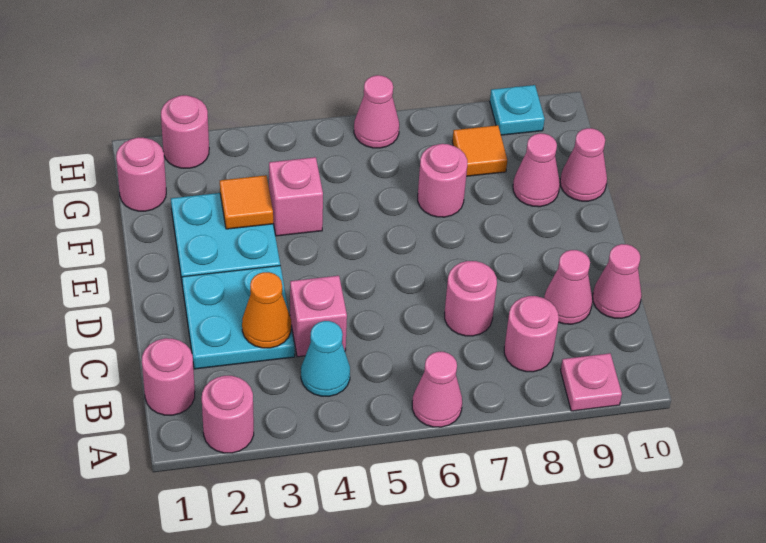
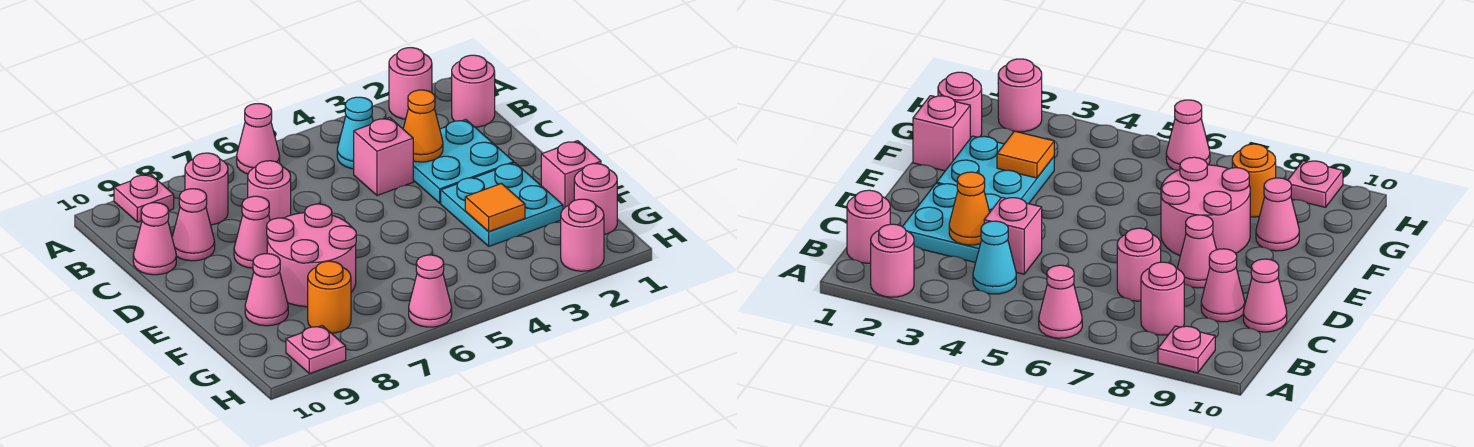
pink 1x1 brick [269,157,323,236] -> pink 1x1 brick moved to [541,141,601,209]
pink 1x1 round brick [418,144,467,217] -> pink 2x2 round brick [267,204,356,307]
pink 1x1 cone [560,128,607,201] -> pink 1x1 cone moved to [234,196,270,268]
orange 1x1 tile [452,125,507,176] -> orange 1x1 round brick [308,261,351,333]
cyan 1x1 plate [490,85,545,135] -> pink 1x1 plate [286,326,346,374]

